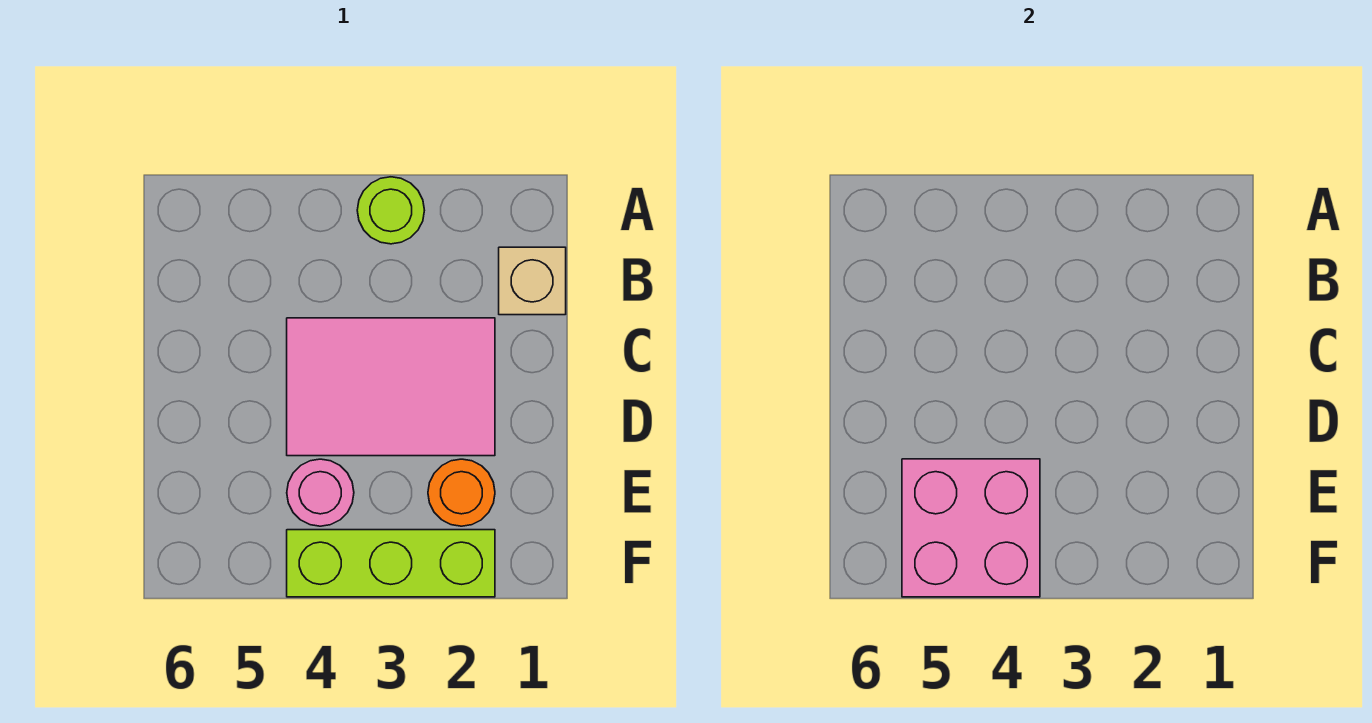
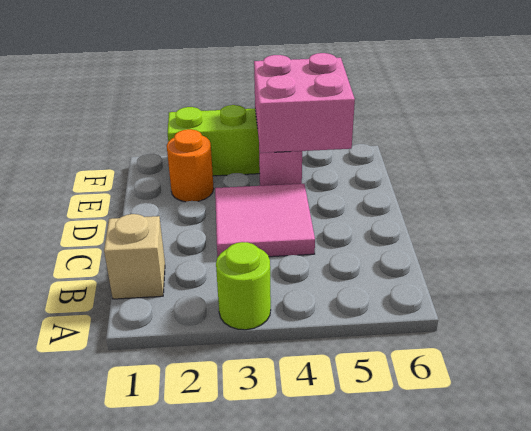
pink 2x3 tile [287,318,495,456] -> pink 2x2 tile [215,184,315,257]

